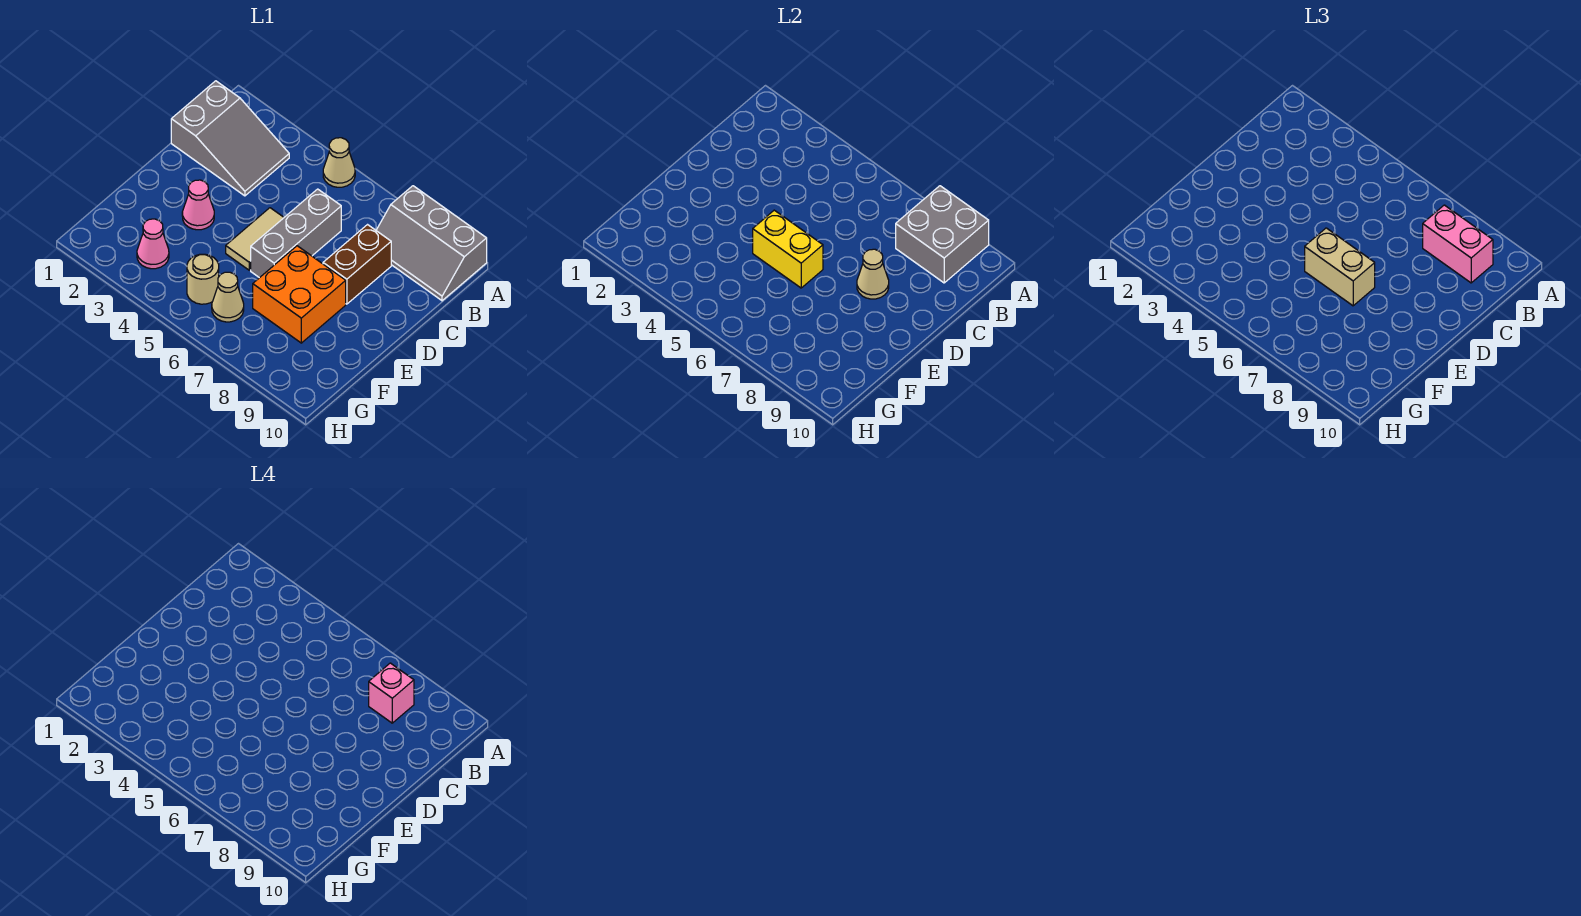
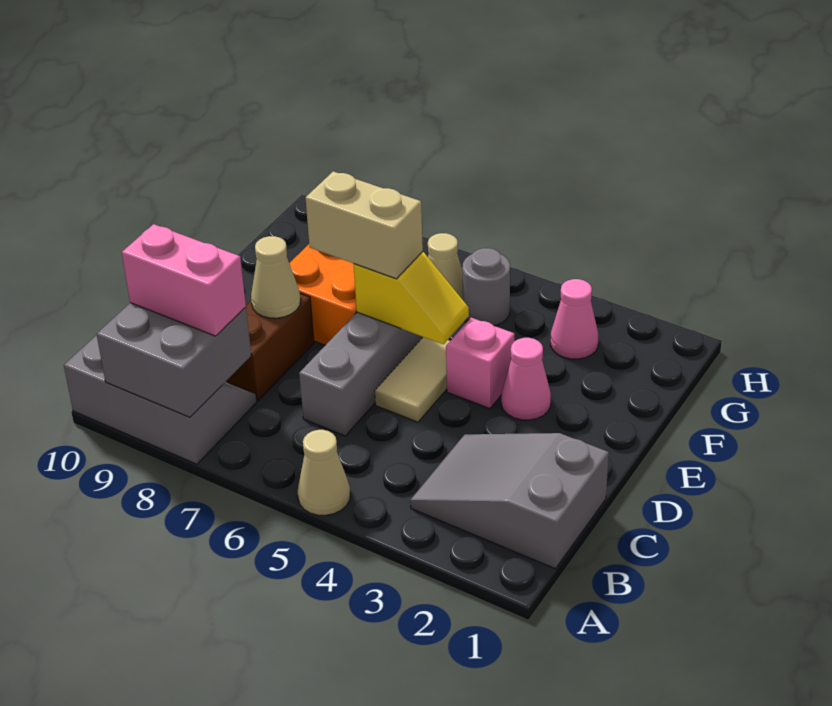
pink 1x1 brick [369,663,414,723] -> pink 1x1 brick moved to [446,318,514,409]
yellow 1x2 brick [753,210,823,288] -> yellow 1x2 slope [354,252,469,344]
tan 1x1 round brick [187,254,219,304] -> grey 1x1 round brick [462,248,510,326]

